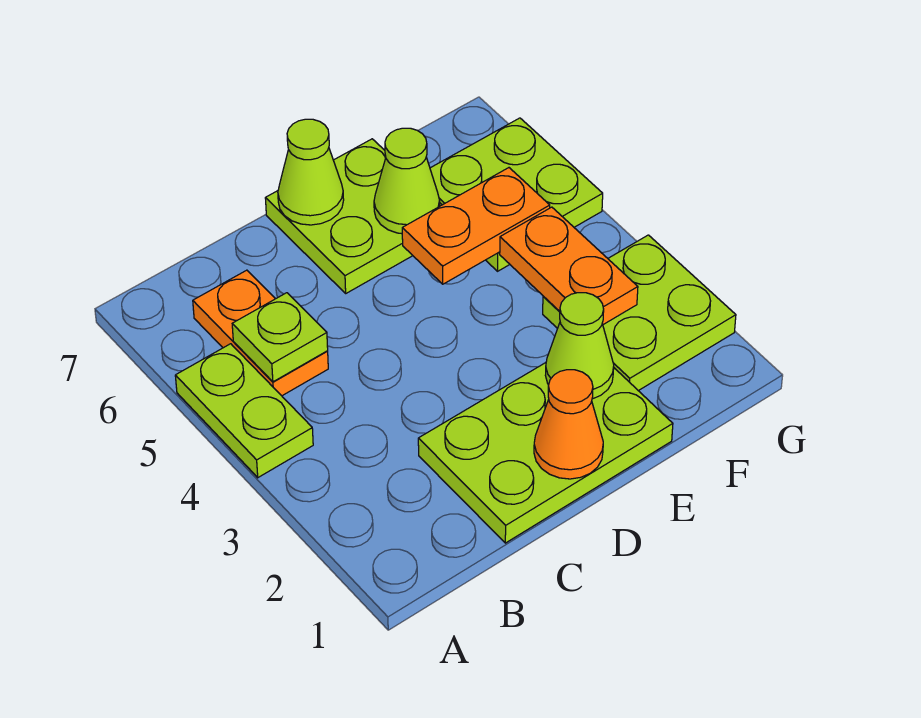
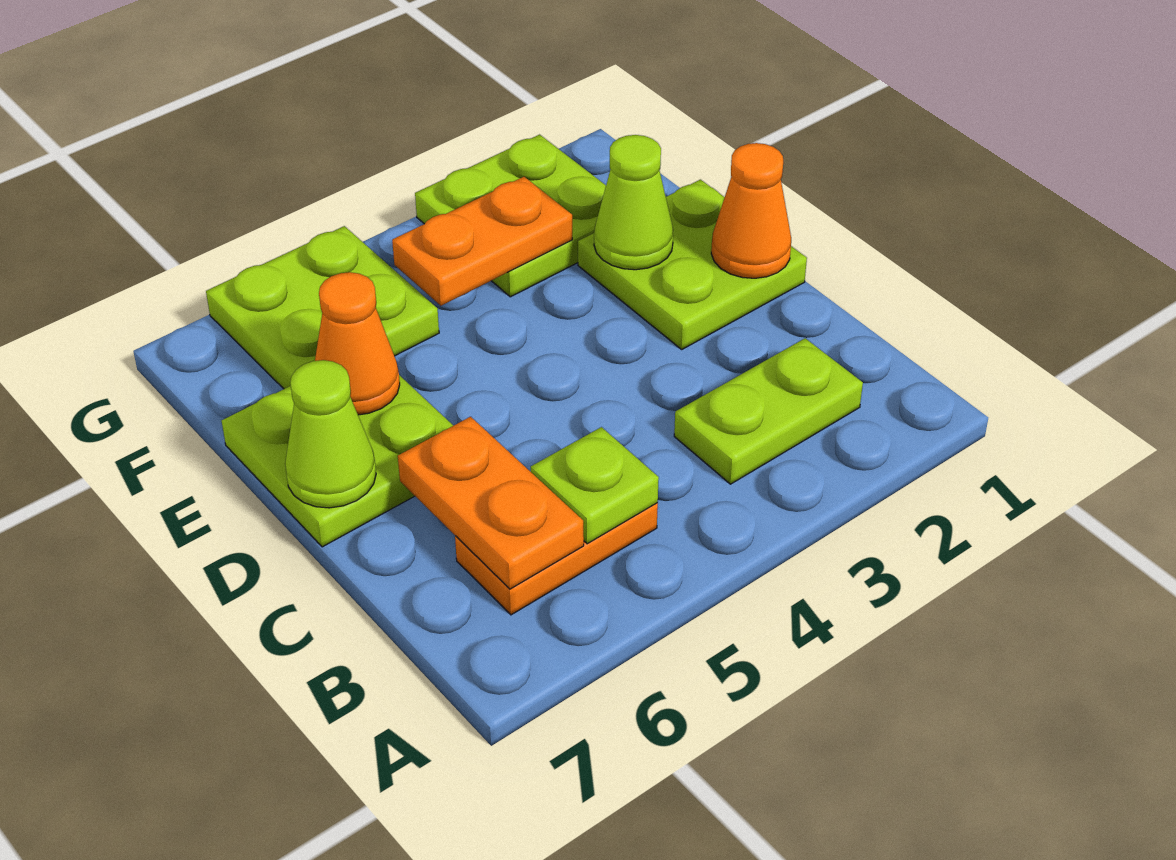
lime 1x2 plate [175,344,313,478] -> lime 1x2 plate moved to [674,338,863,484]
lime 2x3 plate [418,363,673,543] -> lime 2x2 plate [578,180,807,349]
orange 1x2 plate [402,168,550,284] -> orange 1x2 plate moved to [398,417,584,589]
lime 1x1 cone [374,128,440,234] -> orange 1x1 cone [315,272,400,415]

